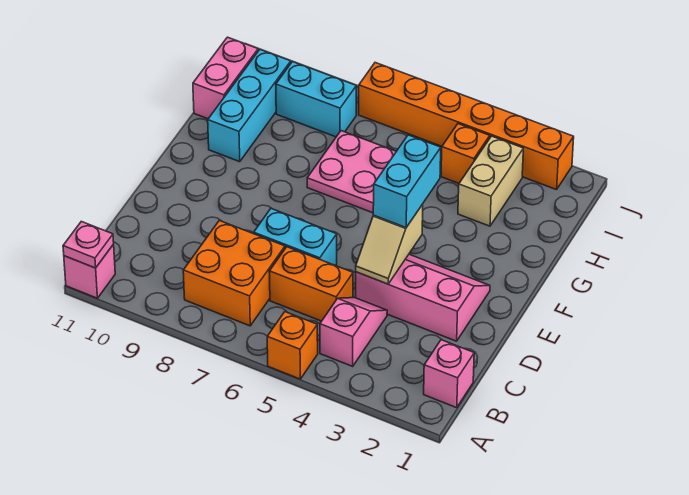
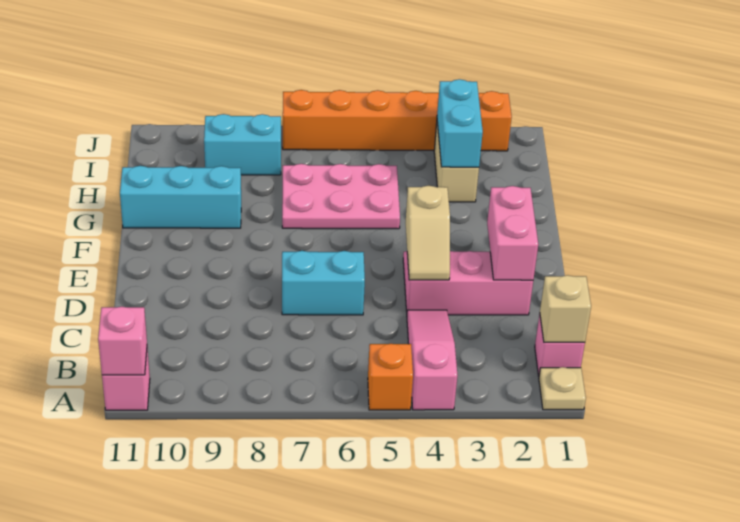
none -> tan 1x1 plate [539,367,586,410]
pink 1x1 plate [63,221,114,268] -> pink 1x1 brick [98,307,147,375]
none -> tan 1x1 brick [540,275,591,342]
pink 1x2 slope [320,298,387,366] -> pink 1x3 slope [407,310,457,410]
orange 2x2 brick [183,221,285,326] -> none
orange 1x2 brick [269,247,353,321] -> none
cyan 1x2 brick [373,135,441,227] -> cyan 1x2 brick moved to [437,79,483,167]
cyan 1x3 brick [208,49,291,162] -> cyan 1x3 brick turned to [120,166,241,228]
pink 1x2 brick [193,37,258,119] -> pink 1x2 brick moved to [487,186,538,280]
orange 1x1 brick [441,124,490,183] -> none

